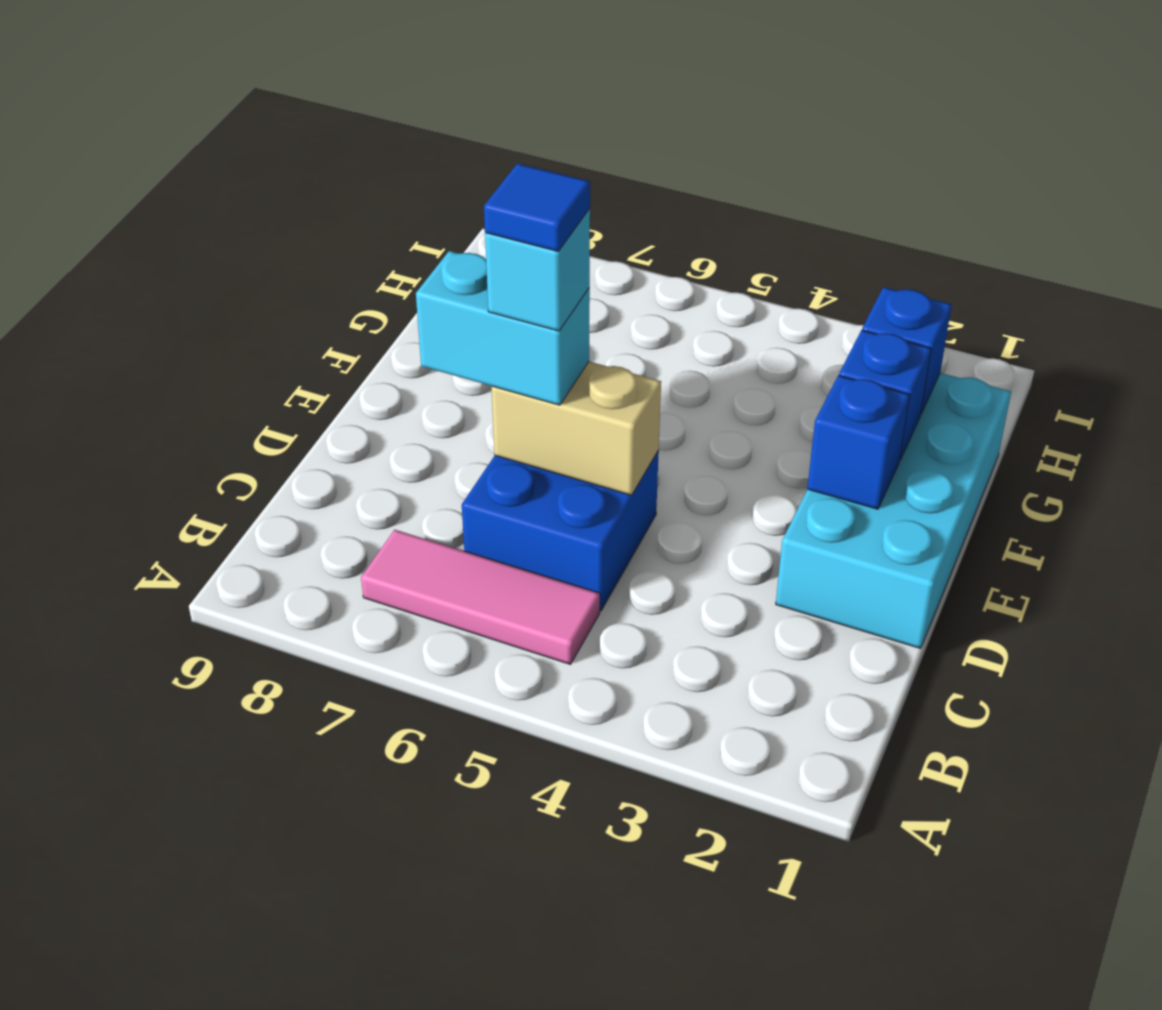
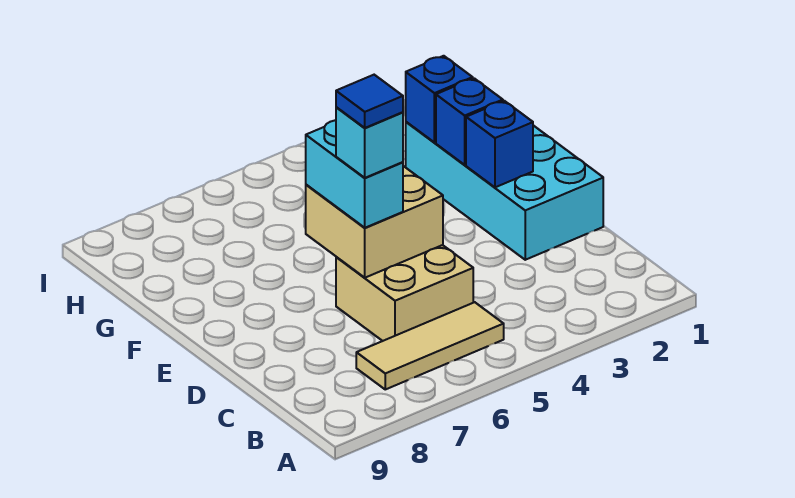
pink 1x3 tile [361,530,600,664] -> tan 1x3 tile [356,302,504,389]
blue 2x2 brick [462,451,659,611] -> tan 2x2 brick [336,245,473,341]
tan 1x2 brick [492,362,661,495] -> tan 2x2 brick [306,166,443,278]
cyan 1x2 brick [416,251,590,405] -> cyan 1x2 brick turned to [306,120,403,228]

